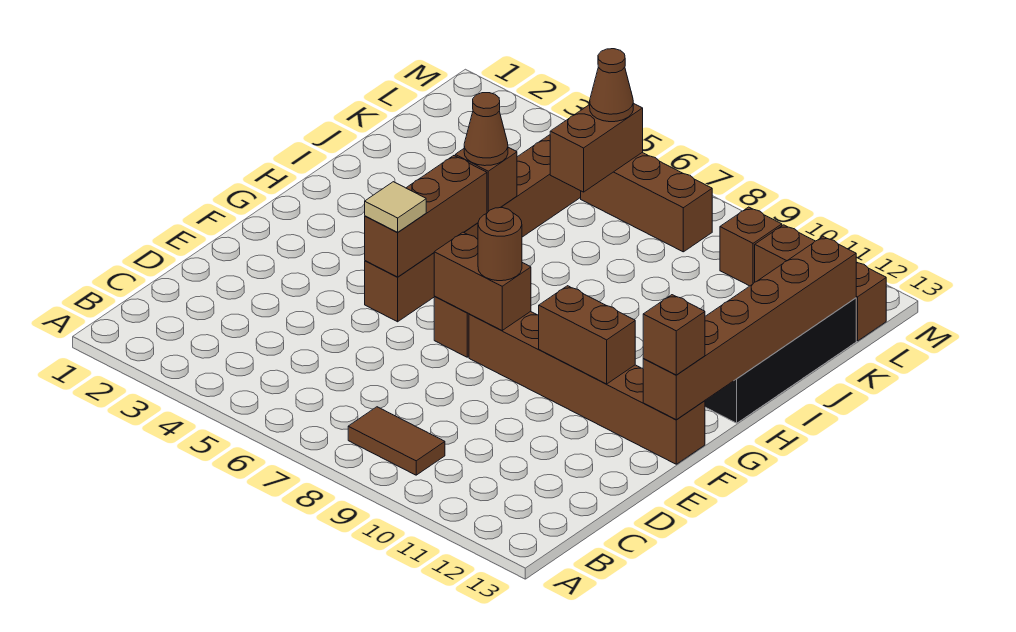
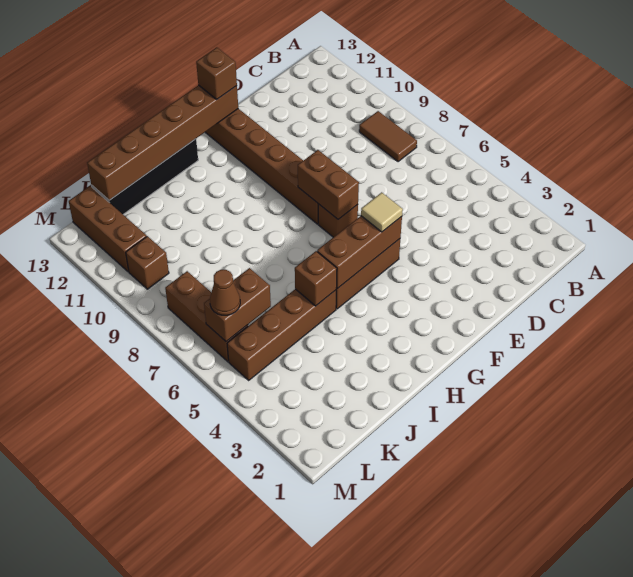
brown 1x1 round brick [478,208,522,281] -> none
brown 1x2 brick [539,286,635,384] -> none
brown 1x1 cone [464,93,508,166] -> none

